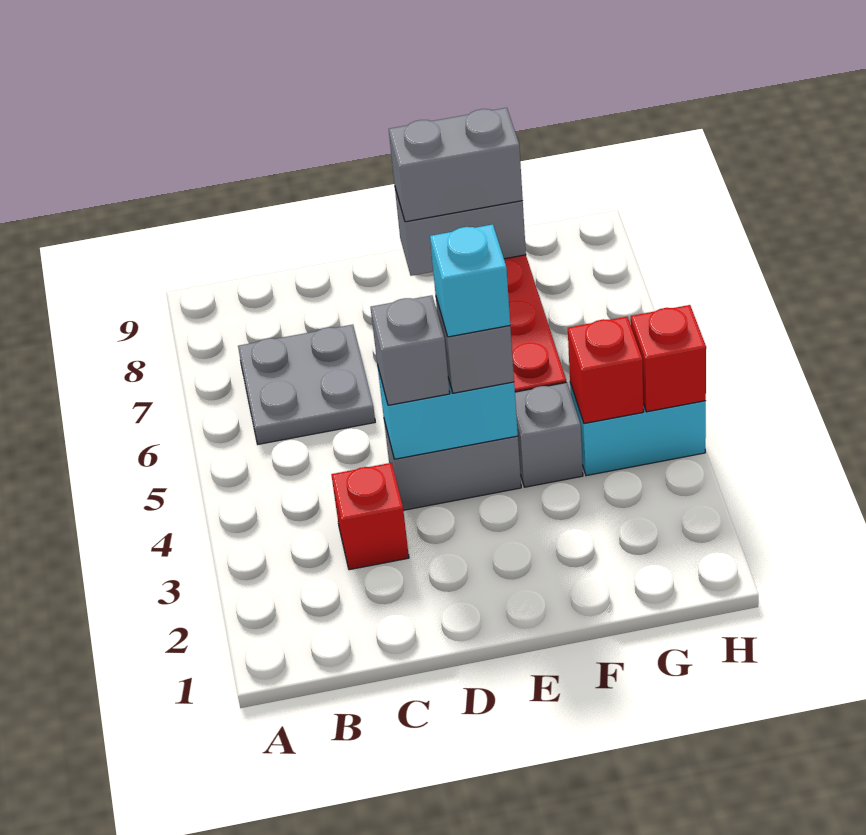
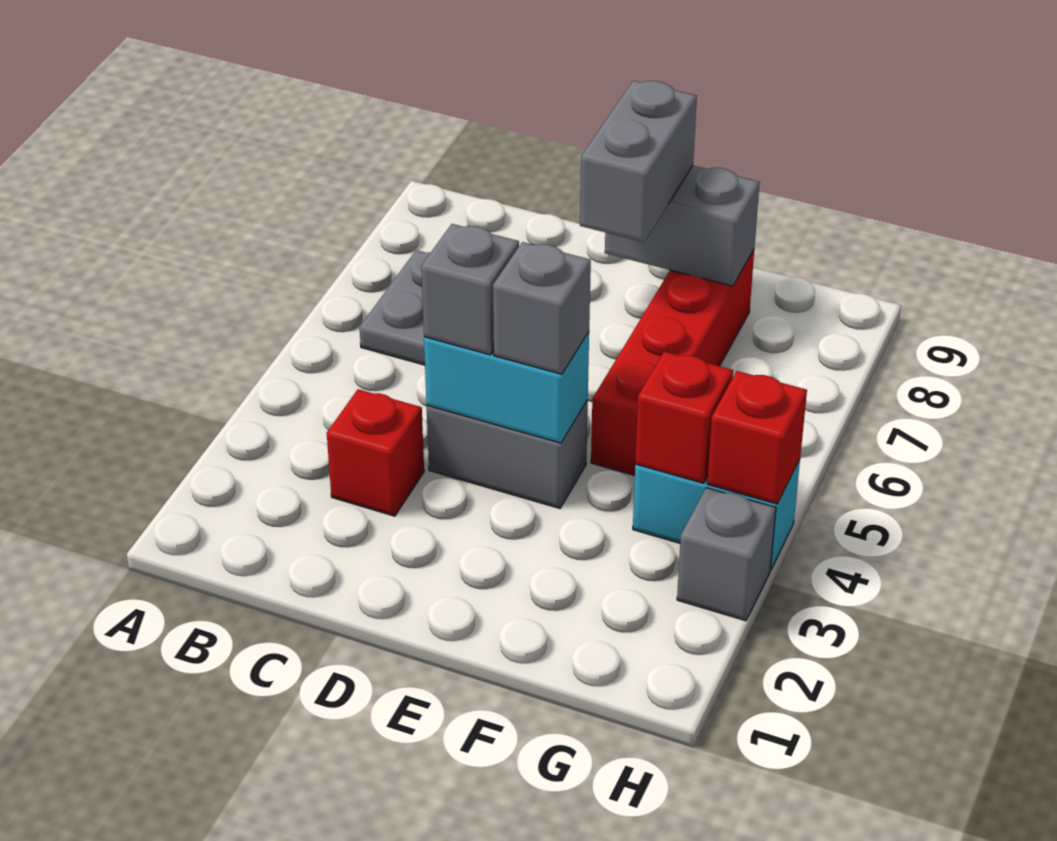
cyan 1x1 brick [430,224,510,337] -> none
grey 1x2 brick [389,108,523,222] -> grey 1x2 brick turned to [580,81,697,242]
grey 1x1 brick [515,382,583,487] -> grey 1x1 brick moved to [677,488,776,621]

